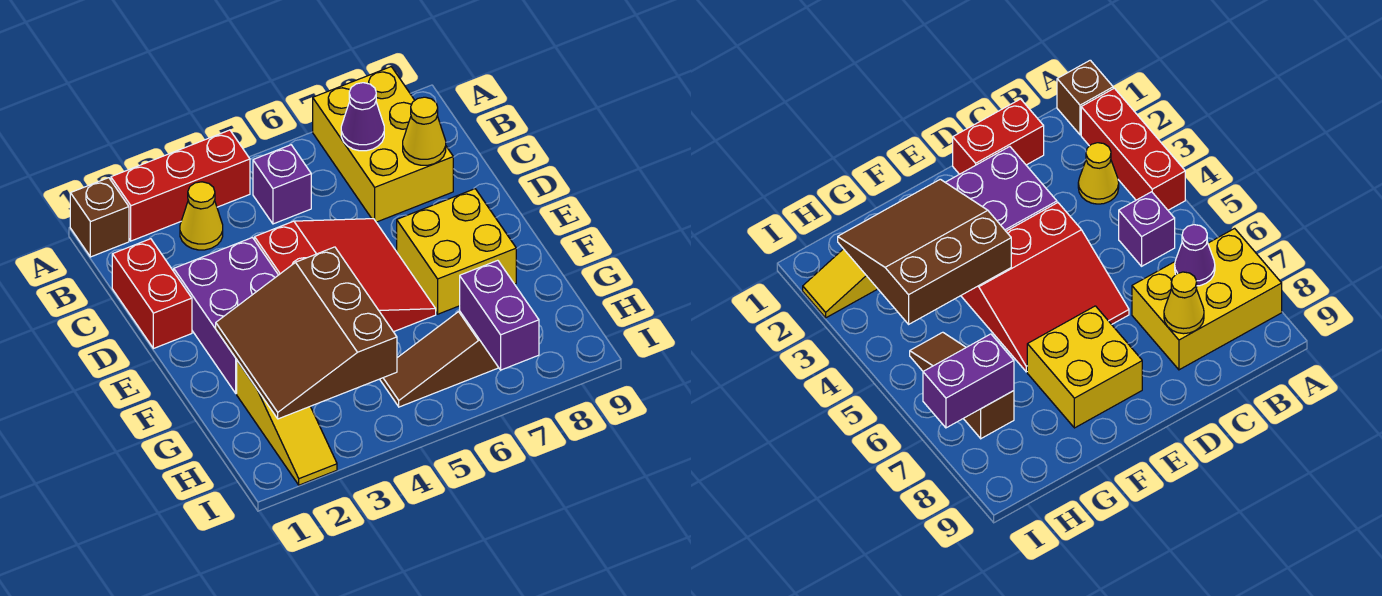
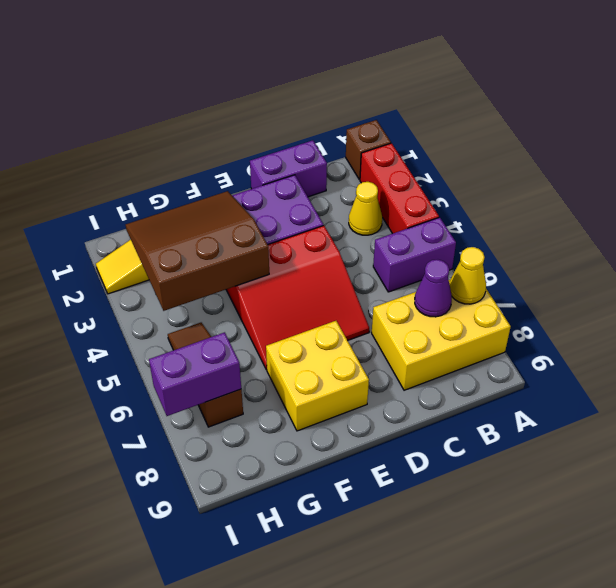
purple 1x1 brick [253,145,311,224] -> purple 1x2 brick [373,217,456,292]
red 1x2 brick [112,239,192,348] -> purple 1x2 brick [250,140,327,197]
yellow 1x1 cone [403,97,446,165] -> yellow 1x1 cone moved to [449,247,486,304]

